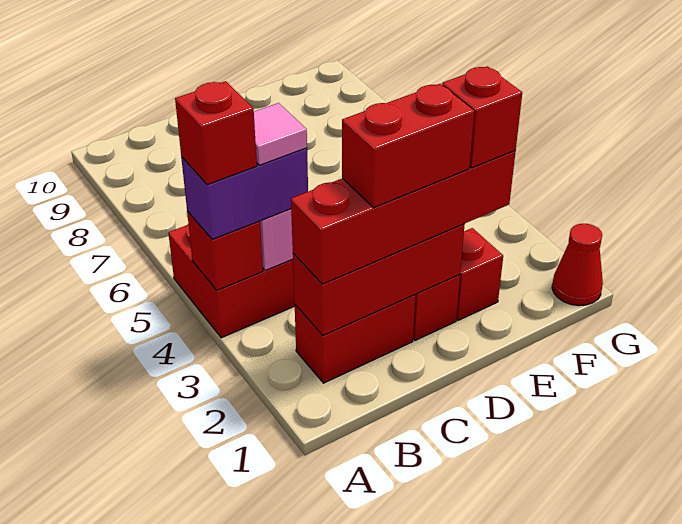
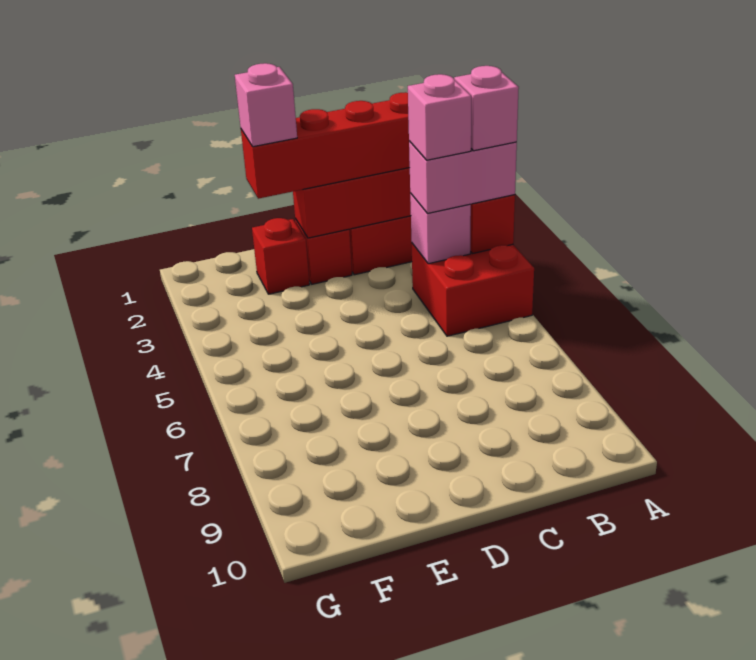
purple 1x2 brick [181,148,308,240] -> pink 1x2 brick [409,141,517,213]
red 1x1 brick [175,81,257,185] -> pink 1x1 brick [454,66,519,151]
pink 1x1 tile [254,103,307,165] -> pink 1x1 brick [408,74,471,160]
red 1x2 brick [342,84,474,208] -> none
red 1x1 brick [442,66,522,168] -> pink 1x1 brick [235,63,297,147]
red 1x1 cone [552,224,603,306] -> none

